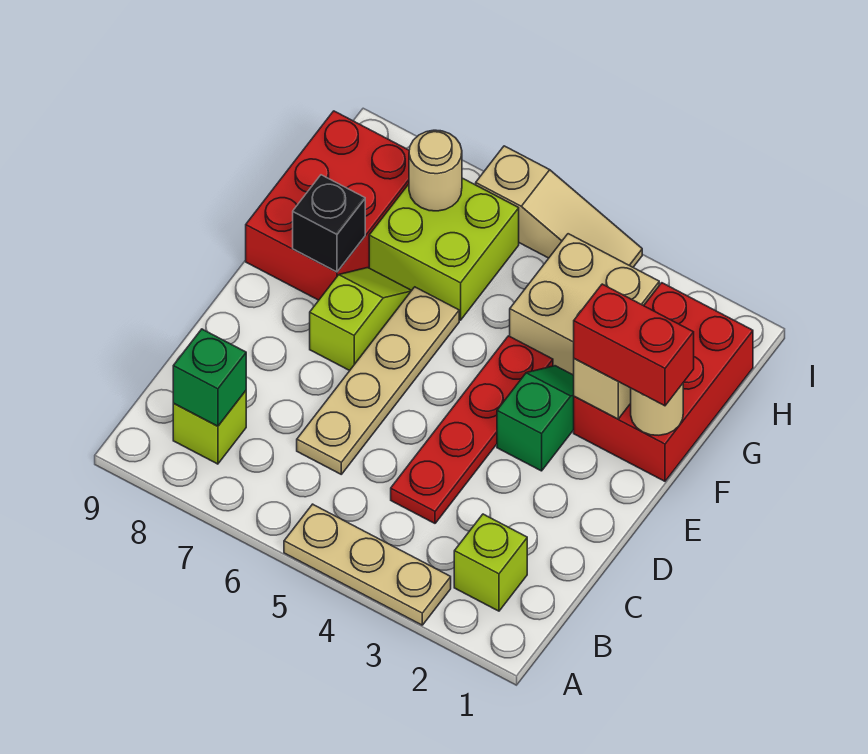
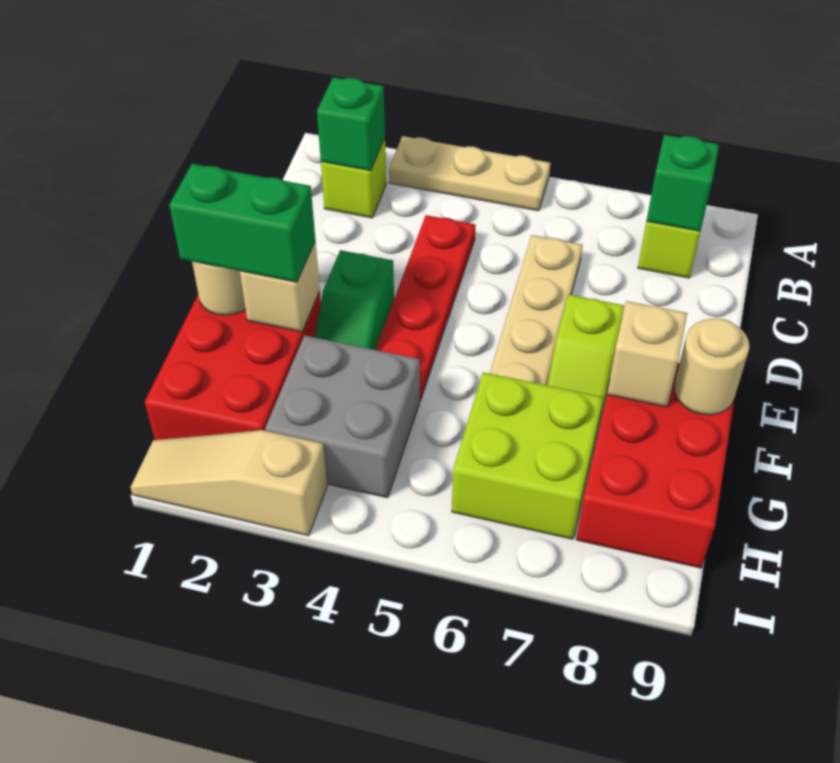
none -> green 1x1 brick [317,77,385,171]
red 1x2 brick [574,284,694,406] -> green 1x2 brick [169,164,315,282]
black 1x1 brick [293,175,365,272] -> tan 1x1 brick [607,301,687,407]
tan 2x2 brick [510,234,659,375] -> grey 2x2 brick [265,335,420,498]
tan 1x1 round brick [409,130,462,211] -> tan 1x1 round brick moved to [675,318,749,415]
tan 1x3 slope [476,146,642,267] -> tan 1x3 slope moved to [130,430,327,536]

